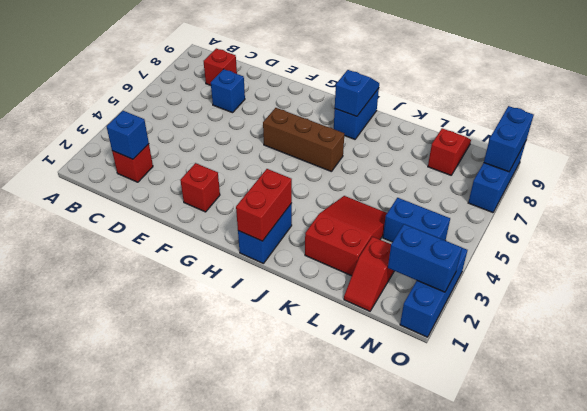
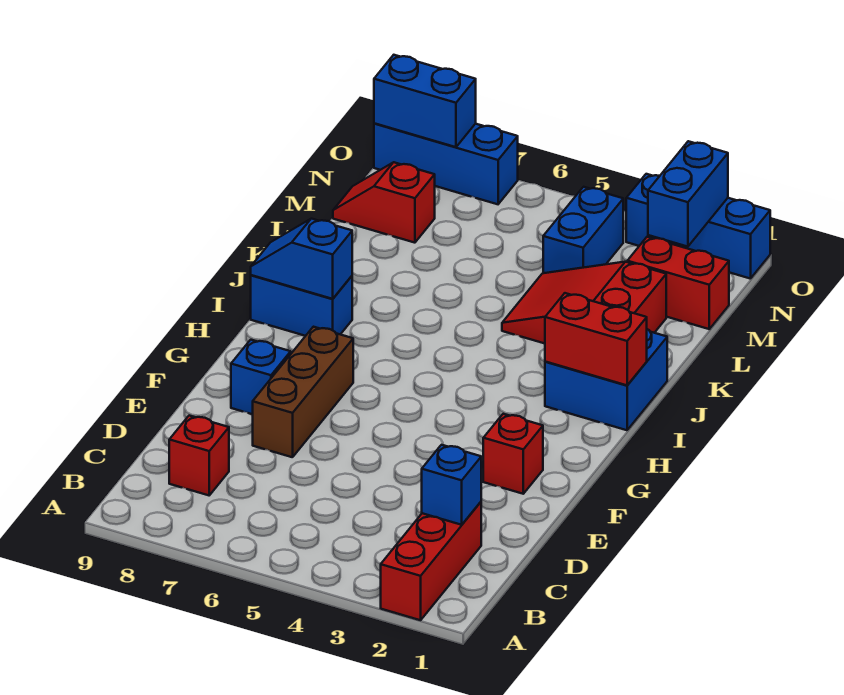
red 1x1 brick [112,144,153,182] -> red 1x3 brick [381,502,481,620]
blue 1x1 brick [211,69,245,113] -> blue 1x1 brick moved to [231,340,291,414]
brown 1x3 brick [263,108,344,172] -> brown 1x3 brick moved to [253,327,353,457]
blue 1x2 brick [238,203,292,264] -> blue 2x2 brick [545,329,667,430]
red 1x2 slope [344,237,394,311] -> red 1x2 brick [627,237,729,329]

